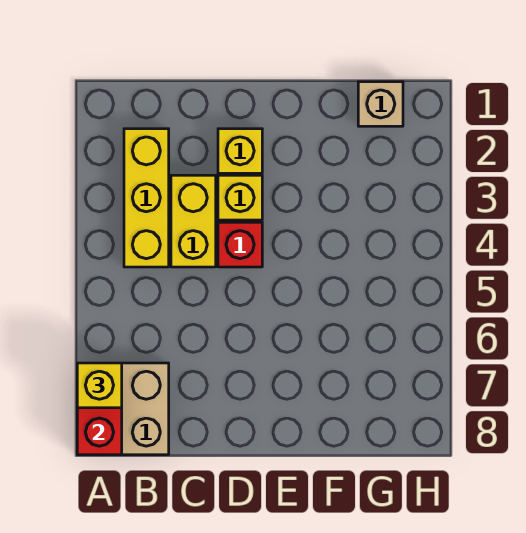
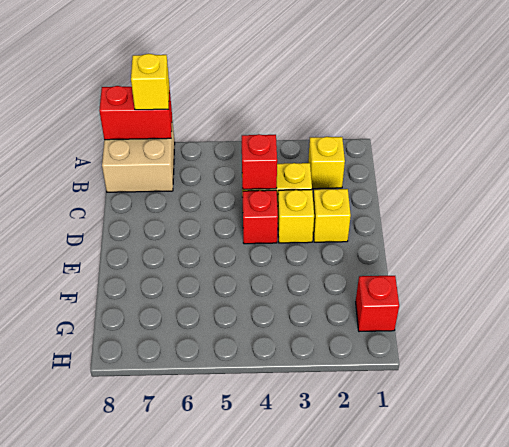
yellow 1x3 brick [124,129,169,267] -> yellow 1x1 brick [308,137,345,189]
none -> red 1x1 brick [242,134,277,189]
tan 1x1 brick [358,82,403,126] -> red 1x1 brick [356,276,399,332]

